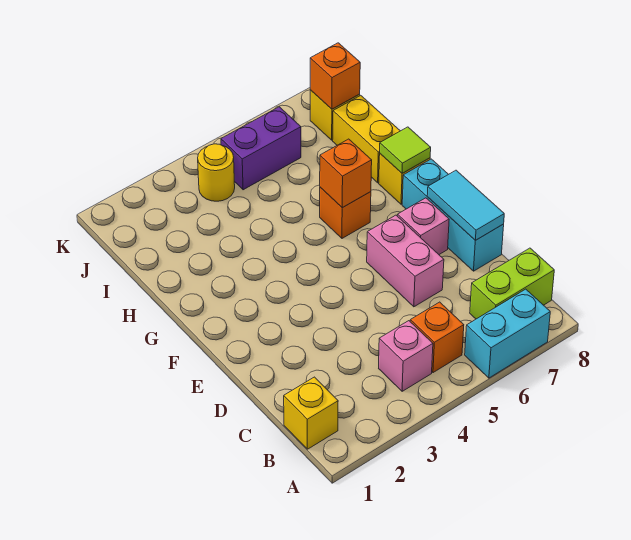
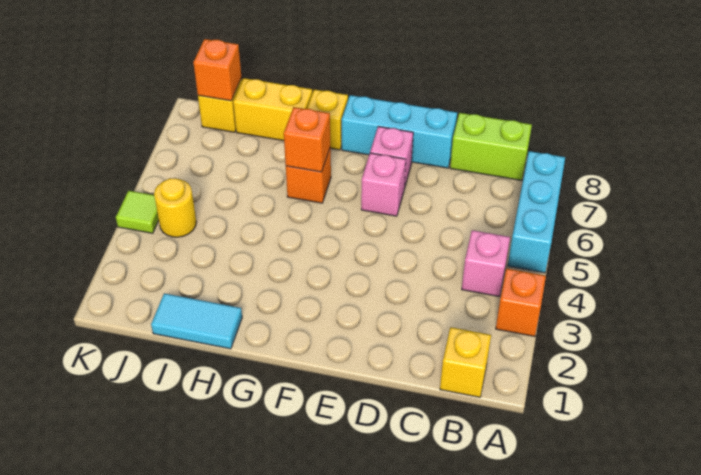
cyan 1x2 brick [465,289,550,378] -> cyan 1x3 brick [508,151,565,273]
orange 1x1 brick [410,302,464,373] -> orange 1x1 brick moved to [496,269,546,337]
lime 1x2 brick [470,248,554,319] -> lime 1x2 brick turned to [450,113,532,181]
pink 1x2 brick [367,215,444,307] -> pink 1x1 brick [361,153,406,216]
cyan 1x2 tile [427,170,504,240] -> cyan 1x2 tile moved to [151,293,242,349]
lime 1x1 tile [380,127,431,173] -> lime 1x1 tile moved to [116,191,159,233]
purple 1x2 brick [221,107,301,190] -> none

